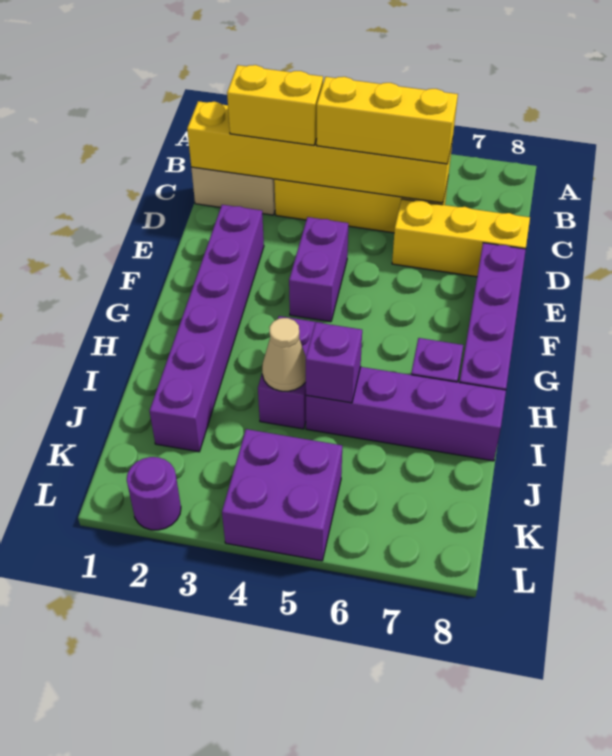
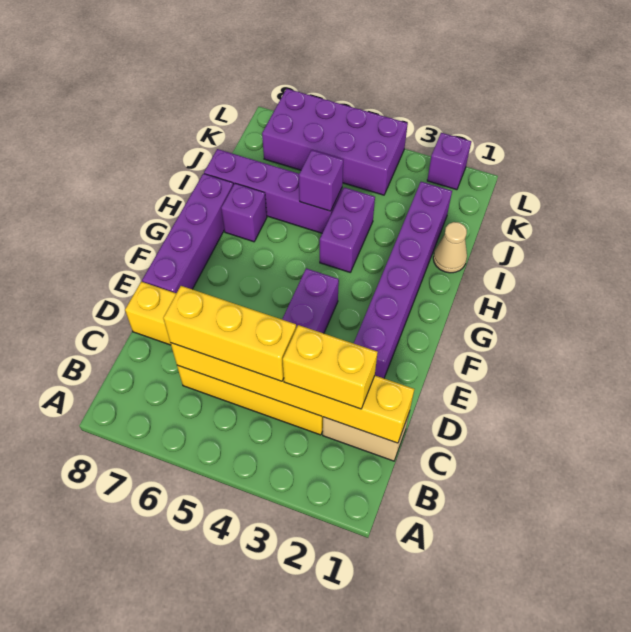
tan 1x1 cone [262,318,306,391] -> tan 1x1 cone moved to [433,222,467,273]
purple 2x2 brick [222,429,342,561] -> purple 2x4 brick [262,89,408,195]
purple 1x1 round brick [127,457,181,530] -> purple 1x1 brick [427,133,471,190]

